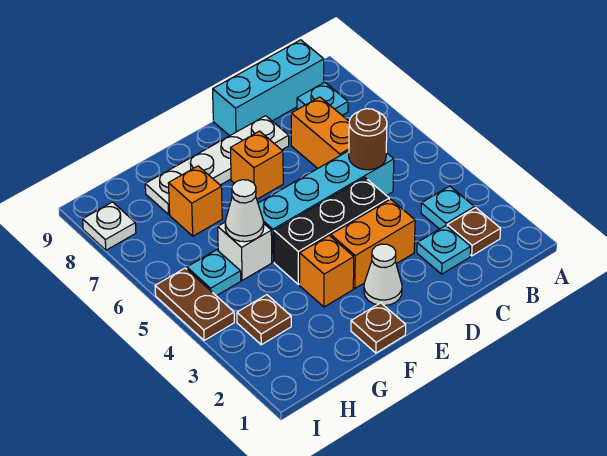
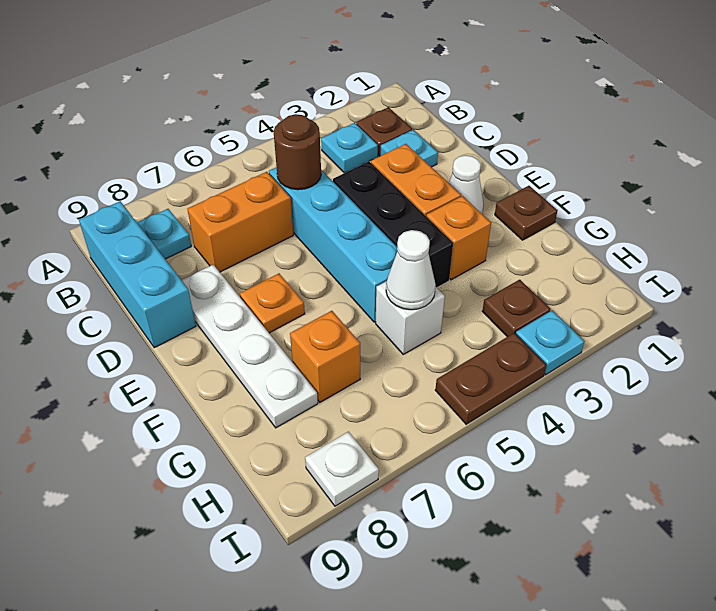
orange 1x1 brick [231,131,283,199] -> orange 1x1 plate [240,273,305,333]
cyan 1x1 plate [187,250,241,296] -> cyan 1x1 plate moved to [516,311,585,375]

